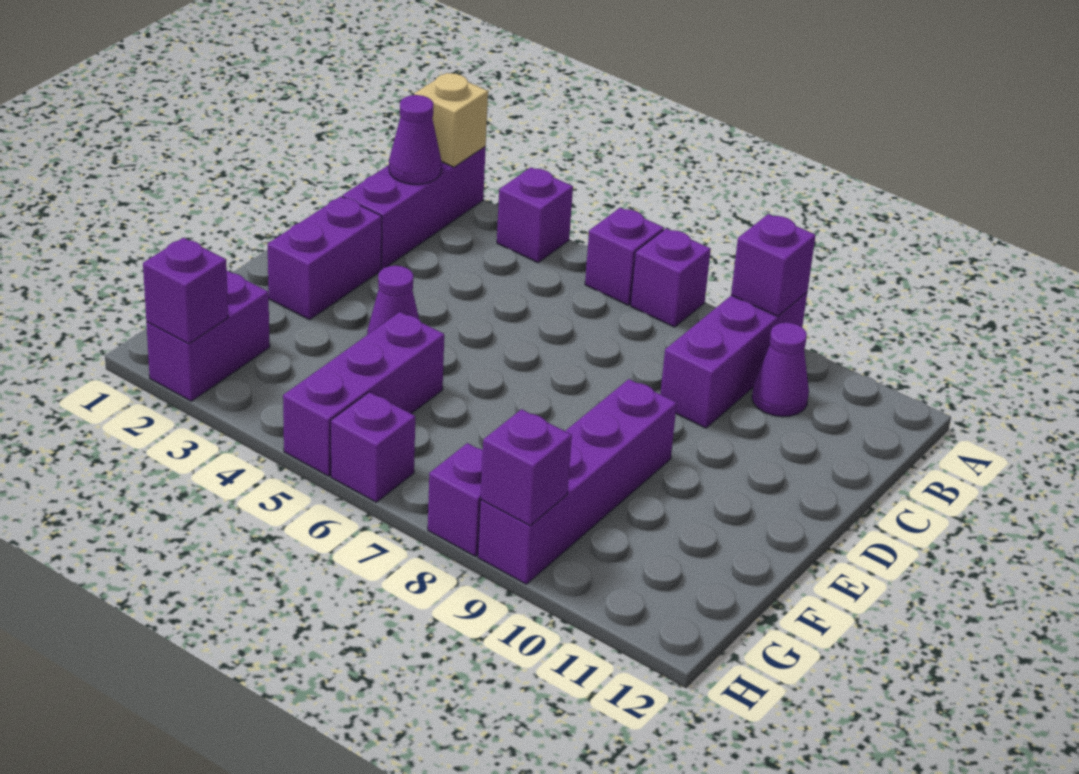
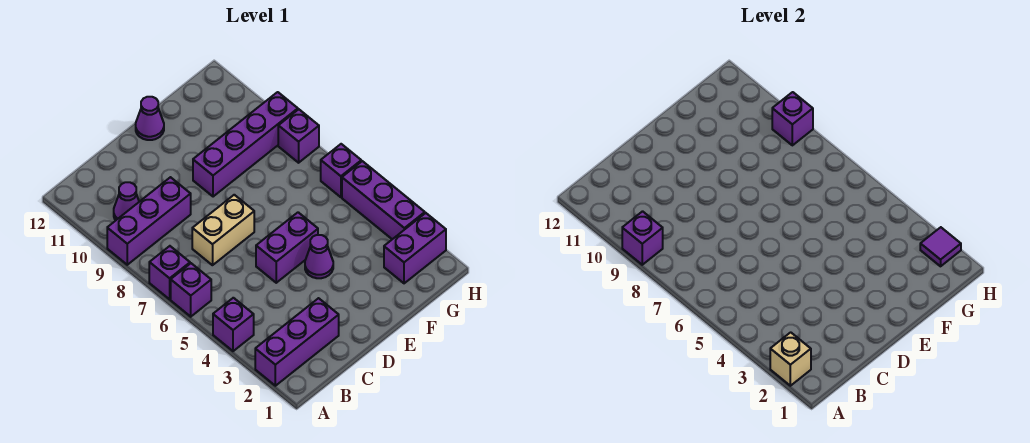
purple 1x1 cone [389,95,442,184] -> purple 1x1 cone moved to [136,97,164,140]
none -> tan 1x2 brick [192,195,254,265]
purple 1x2 brick [268,196,382,320] -> purple 1x2 brick moved to [256,212,318,283]
purple 1x3 brick [283,312,444,476] -> purple 1x3 brick turned to [342,161,425,239]
purple 1x1 brick [143,238,228,344] -> purple 1x1 tile [920,227,961,266]

